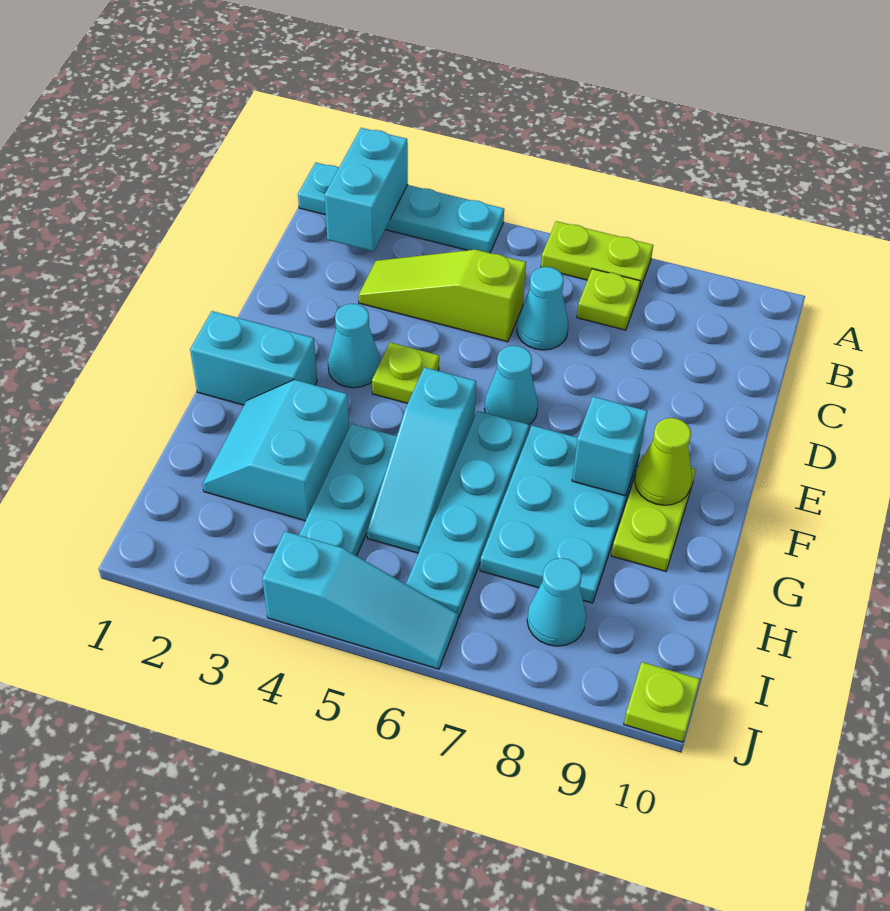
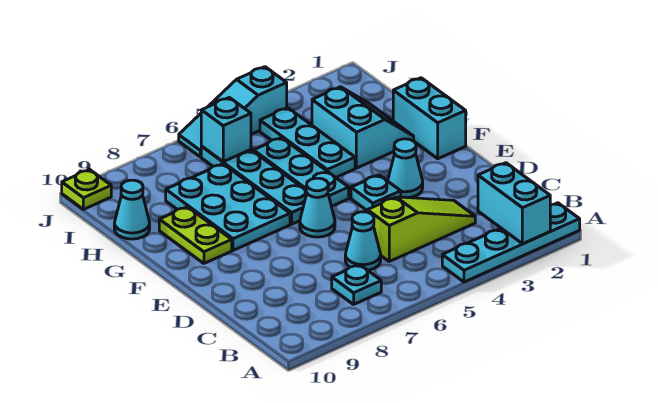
lime 1x2 plate [541,221,653,292] -> none
lime 1x1 plate [577,269,641,330] -> cyan 1x1 plate [332,265,381,304]
lime 1x1 plate [372,342,439,403] -> cyan 1x1 plate [351,175,401,210]
cyan 1x2 brick [190,311,317,405] -> cyan 1x2 brick turned to [393,78,466,159]
cyan 1x3 slope [367,367,476,553] -> cyan 1x3 plate [254,138,349,206]
cyan 1x1 brick [572,397,647,496] -> cyan 1x1 brick moved to [201,98,251,162]
lime 1x1 cone [635,418,692,505] -> none
cyan 1x1 cone [527,558,586,646] -> cyan 1x1 cone moved to [114,180,150,239]

